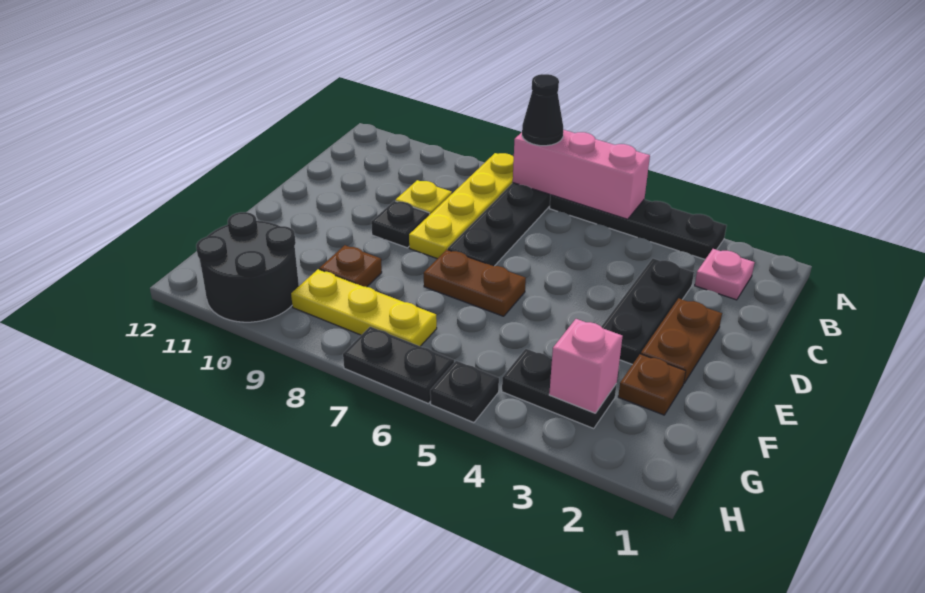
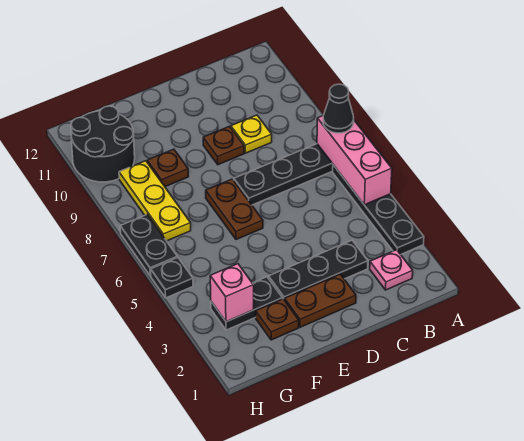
yellow 1x4 plate [409,153,514,259] -> none
black 1x1 plate [371,201,429,248] -> brown 1x1 plate [203,126,244,165]
black 1x2 plate [502,349,617,428] -> black 1x2 plate turned to [211,277,282,330]

